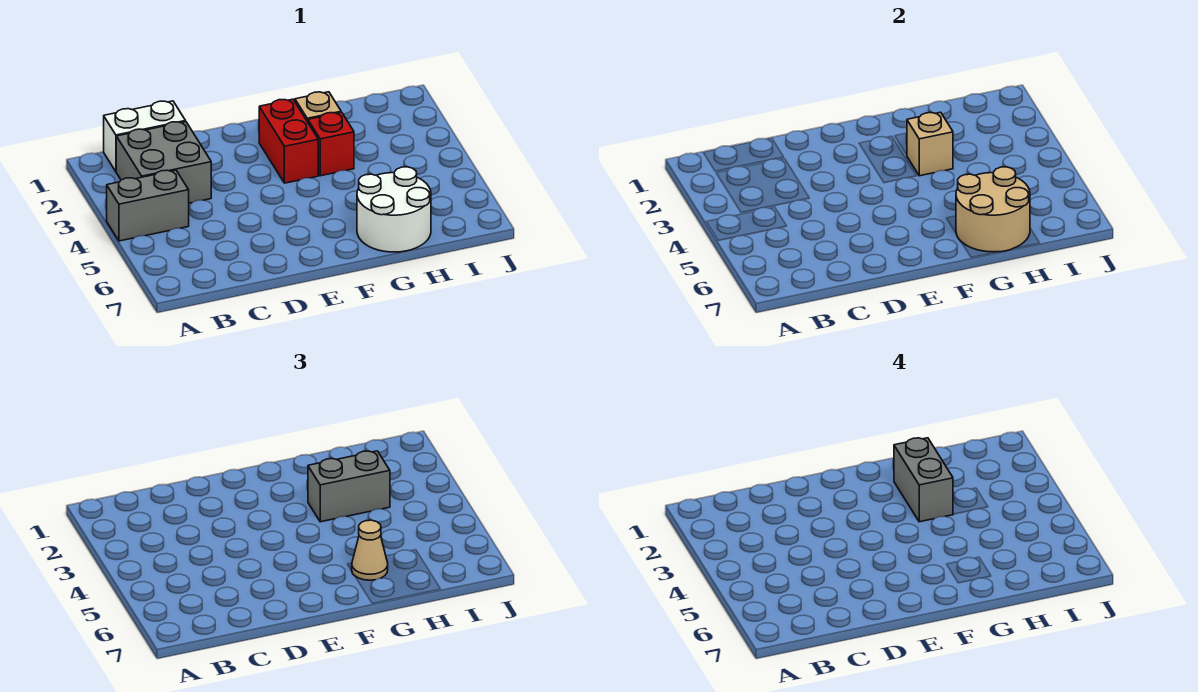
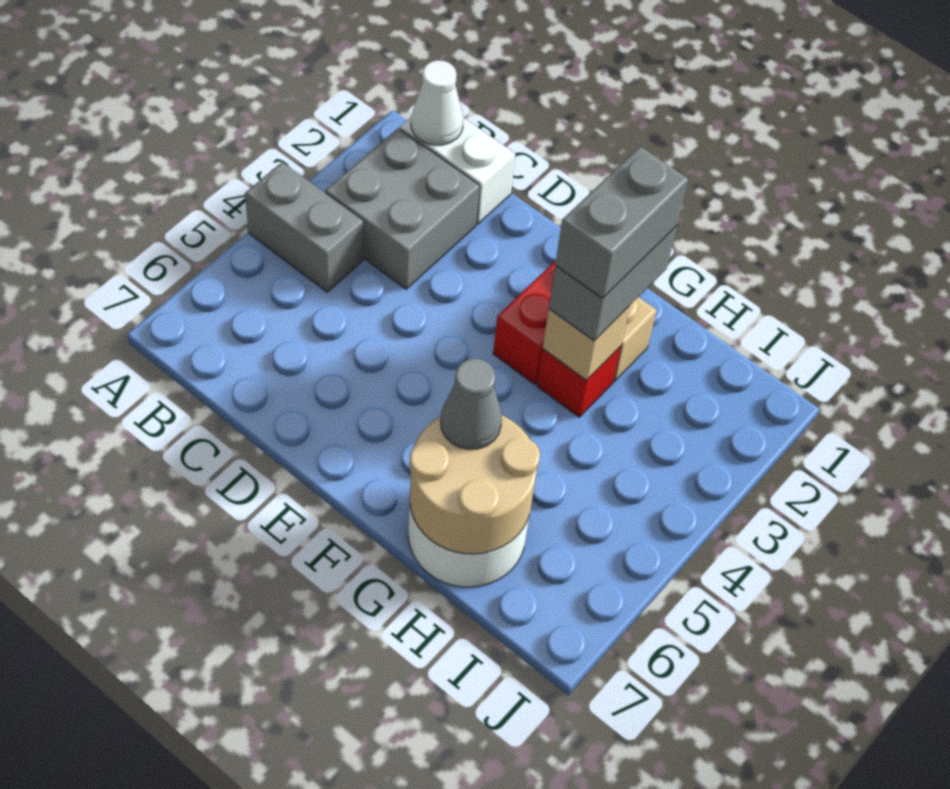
none -> white 1x1 cone [411,60,463,145]
grey 1x2 brick [308,451,390,522] -> grey 1x2 brick turned to [549,226,677,341]
tan 1x1 cone [352,520,388,580] -> grey 1x1 cone [441,359,502,449]

